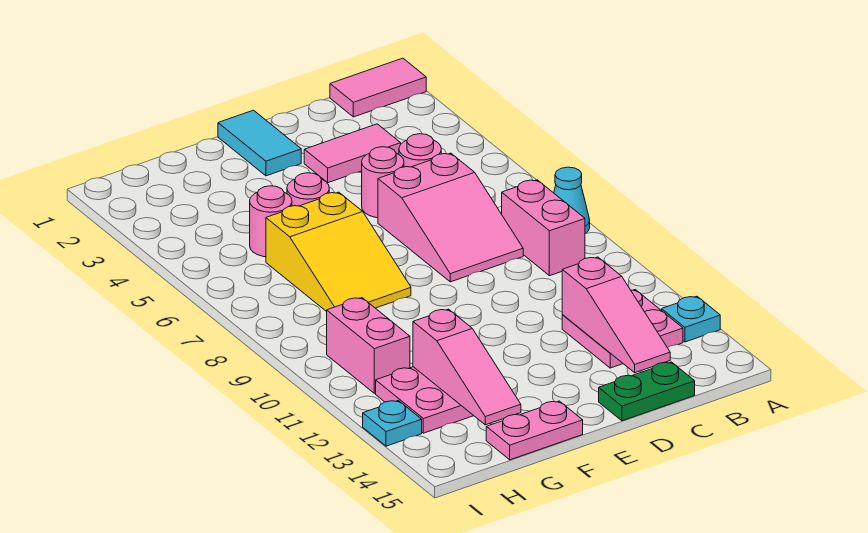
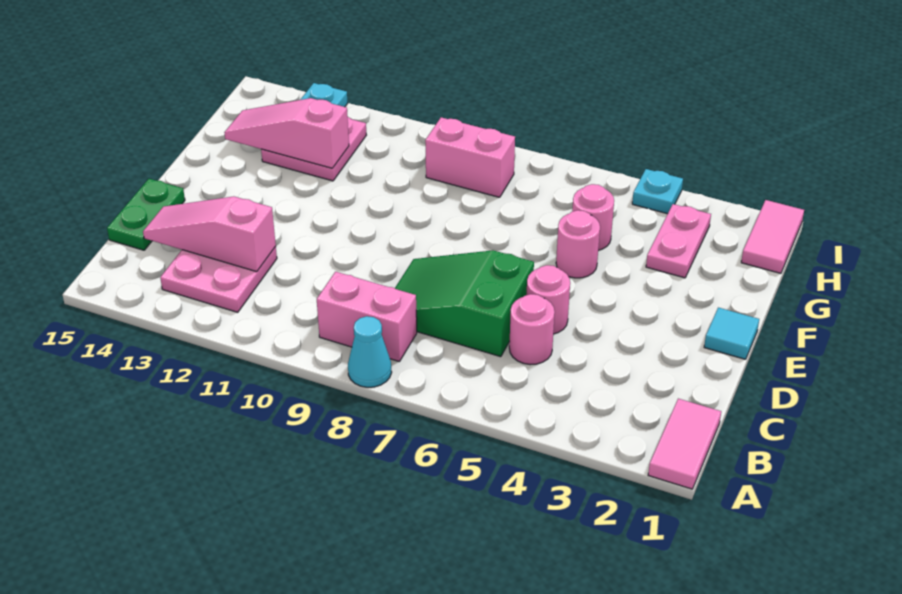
cyan 1x1 plate [662,296,720,342] -> cyan 1x1 plate moved to [632,169,683,214]
pink 1x2 tile [304,124,401,183] -> pink 1x2 tile moved to [741,200,804,273]
pink 2x3 slope [378,153,523,282] -> green 2x3 slope [395,250,534,357]
cyan 1x2 tile [218,110,301,176] -> cyan 1x1 tile [704,308,759,359]
yellow 2x3 slope [266,192,411,312] -> none
pink 1x2 plate [486,401,583,460] -> pink 1x2 plate moved to [646,204,711,278]
pink 1x2 brick [327,298,410,394] -> pink 1x2 brick moved to [425,117,515,197]

